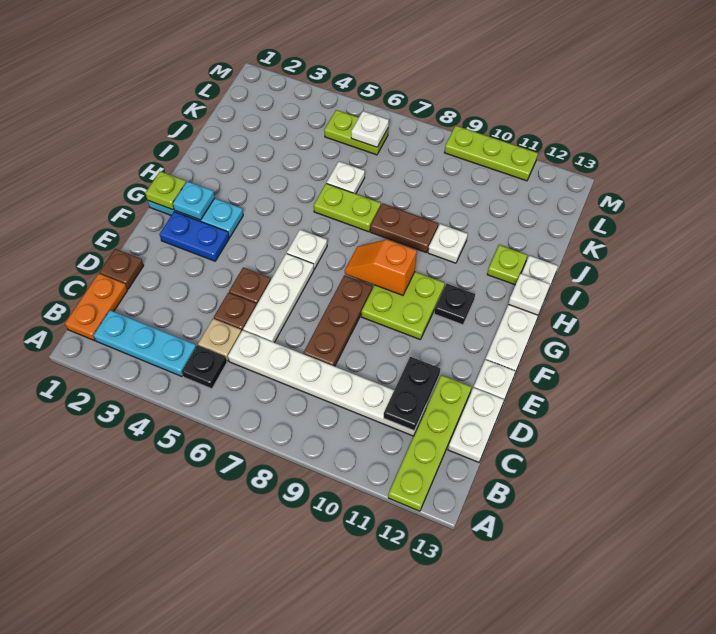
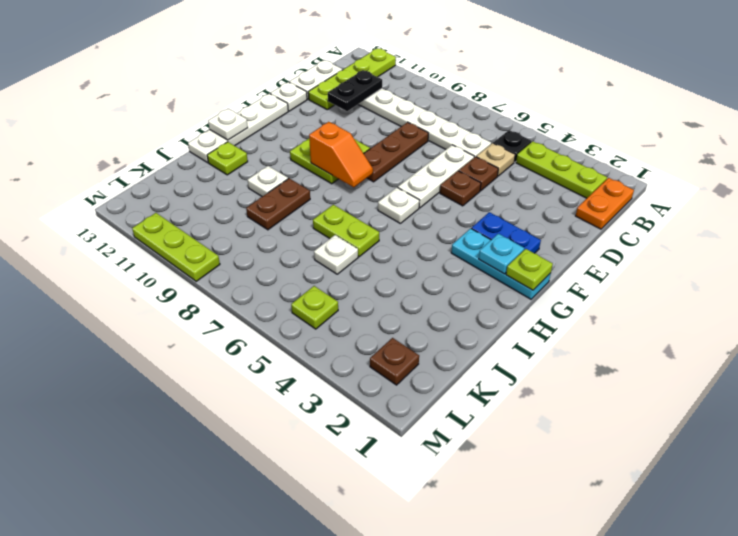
cyan 1x3 plate [94,310,196,376] -> lime 1x3 plate [516,141,607,198]
brown 1x1 plate [100,249,144,289] -> brown 1x1 plate moved to [370,338,419,385]
black 1x1 plate [434,284,475,325] -> none
brown 1x2 plate [370,203,438,253] -> brown 1x2 plate turned to [246,178,310,230]
lime 1x2 plate [324,110,388,155] -> lime 1x1 plate [291,286,338,329]
white 1x1 plate [351,111,389,147] -> none

